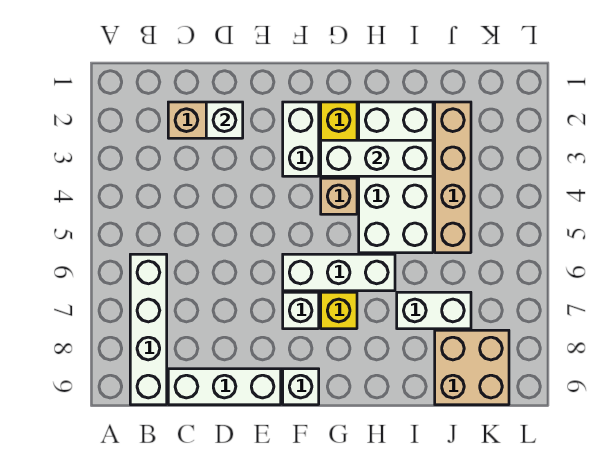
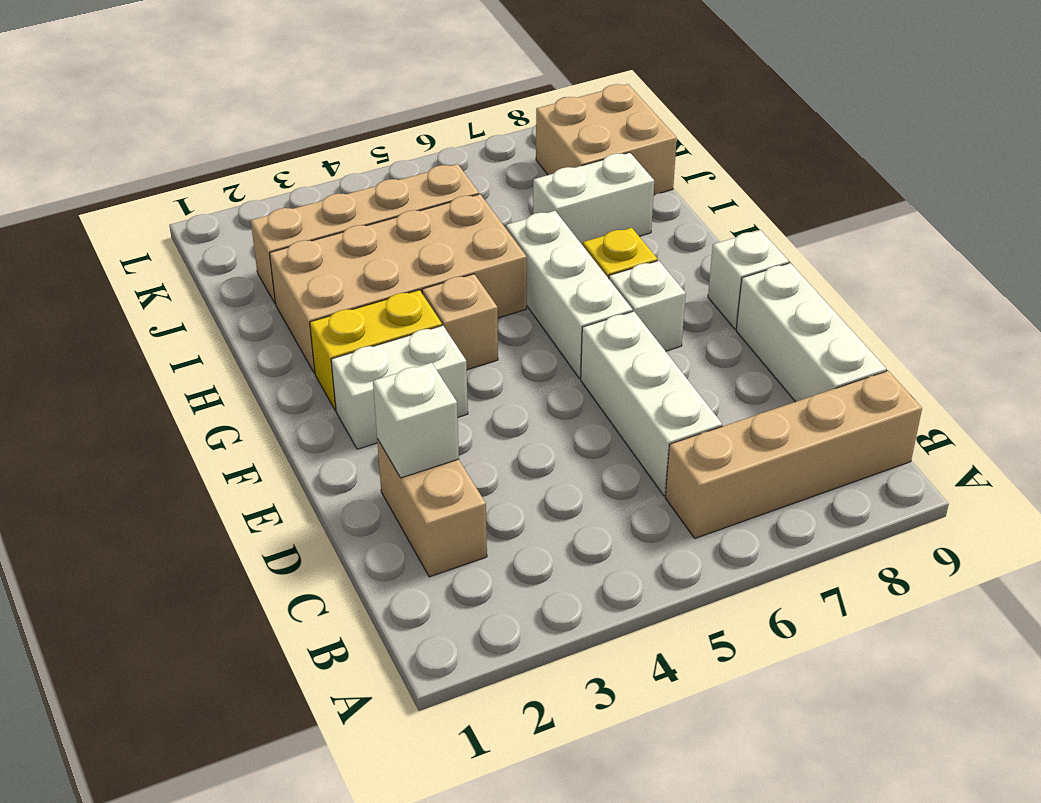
white 1x4 brick [130,254,167,405] -> tan 1x4 brick [665,371,922,538]
white 1x3 brick [321,140,433,176] -> white 1x3 brick moved to [581,311,722,496]
white 2x4 brick [359,102,433,253] -> tan 2x4 brick [270,194,527,373]
white 1x2 brick [397,292,471,329] -> white 1x2 brick turned to [533,152,654,245]

